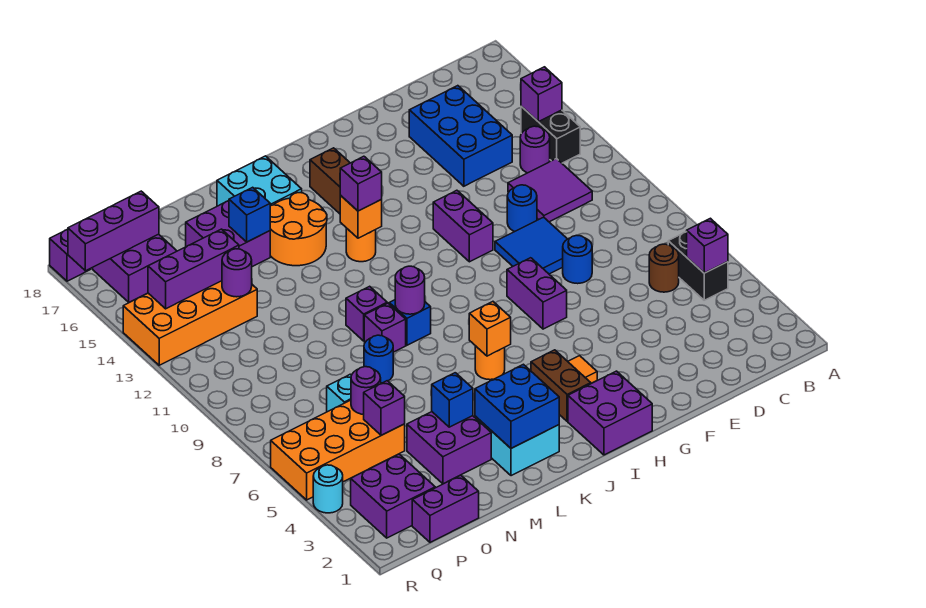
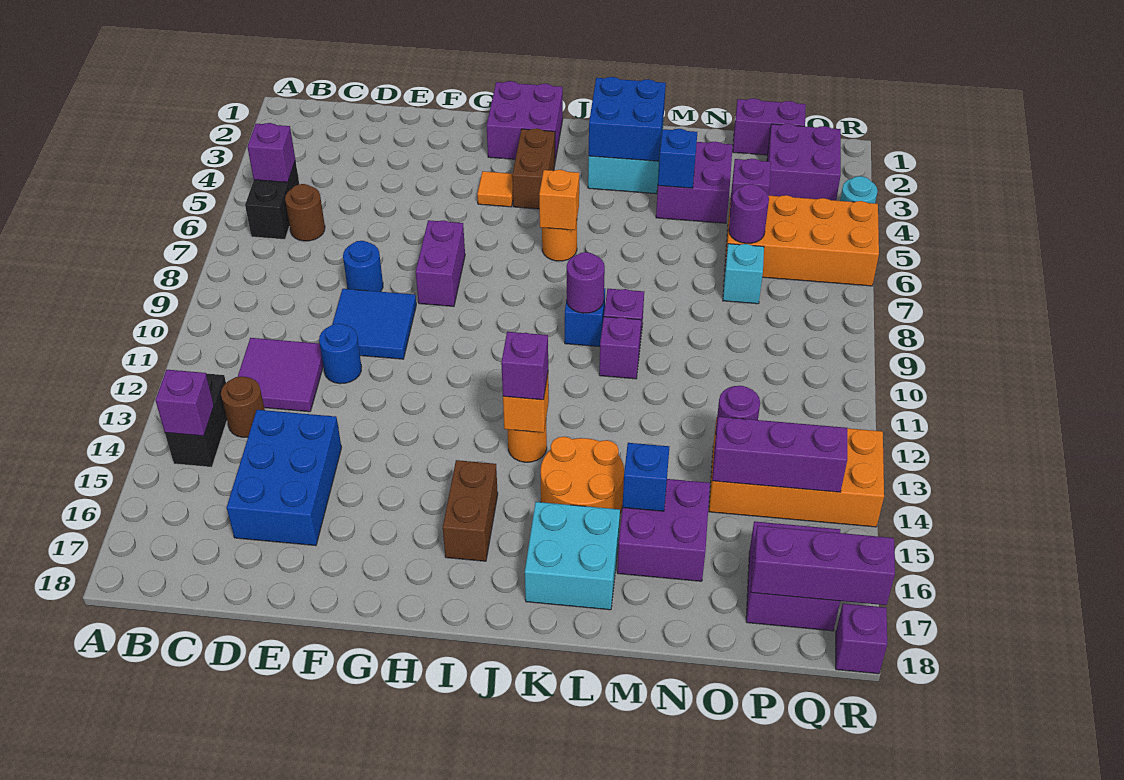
purple 1x1 round brick [520,126,550,173] -> brown 1x1 round brick [221,376,265,437]
purple 1x2 brick [433,190,493,262] -> none
blue 1x1 round brick [364,335,393,383] -> none

